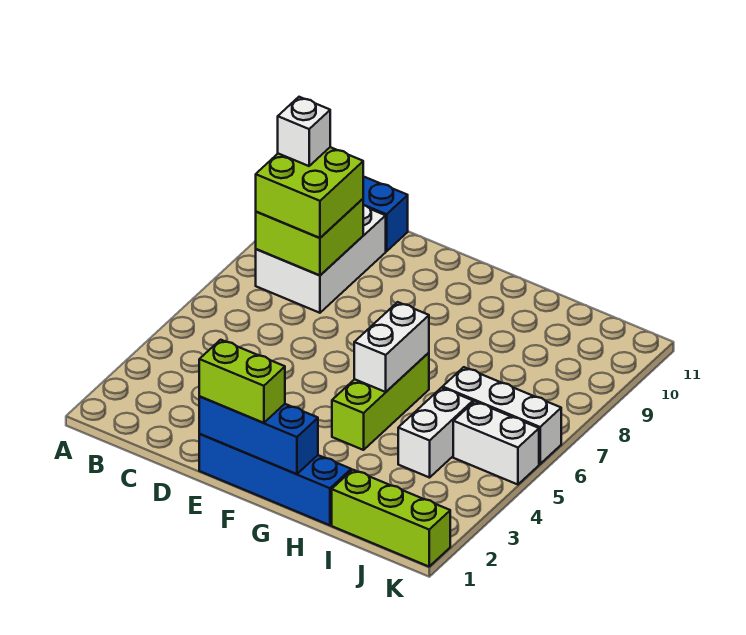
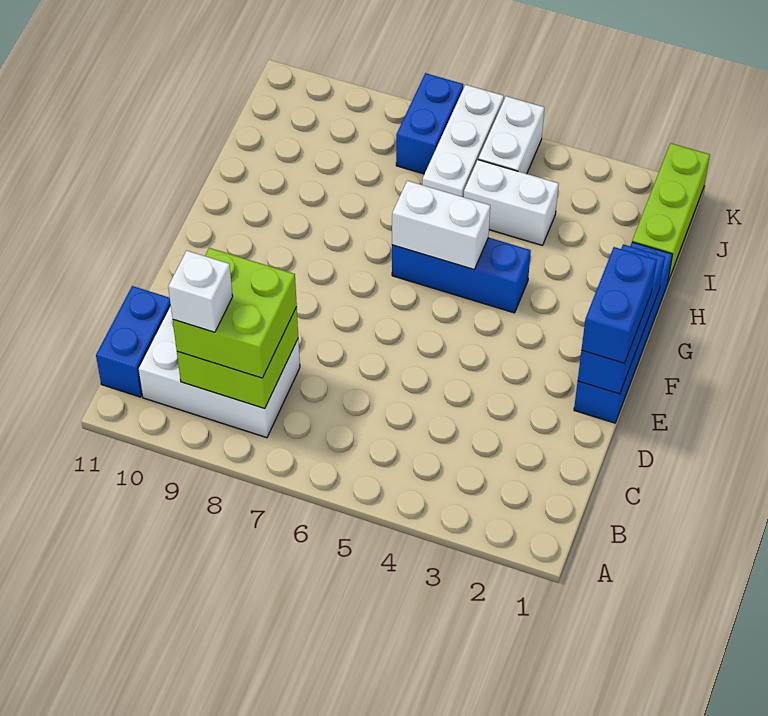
lime 1x2 brick [199,340,285,423] -> blue 1x2 brick [582,247,657,363]
lime 1x3 brick [332,353,429,450] -> blue 1x3 brick [392,237,531,313]
none -> blue 1x2 brick [396,73,463,174]

